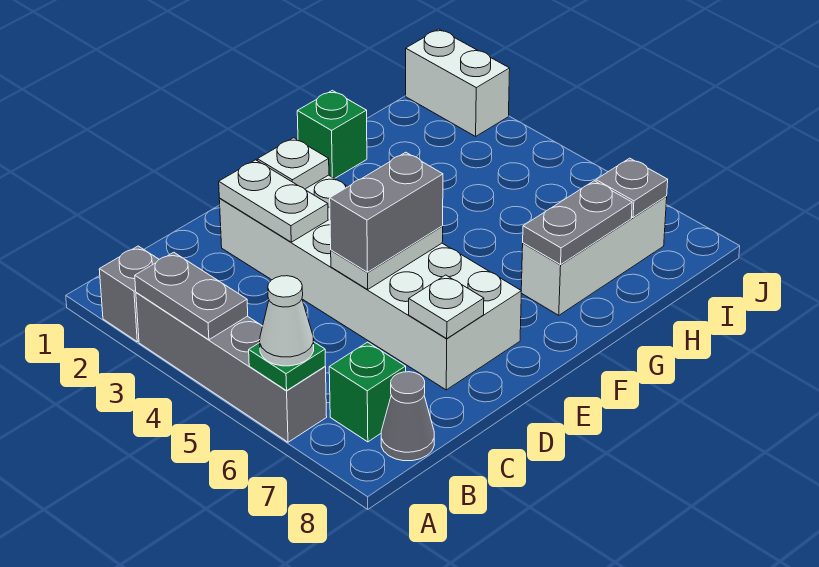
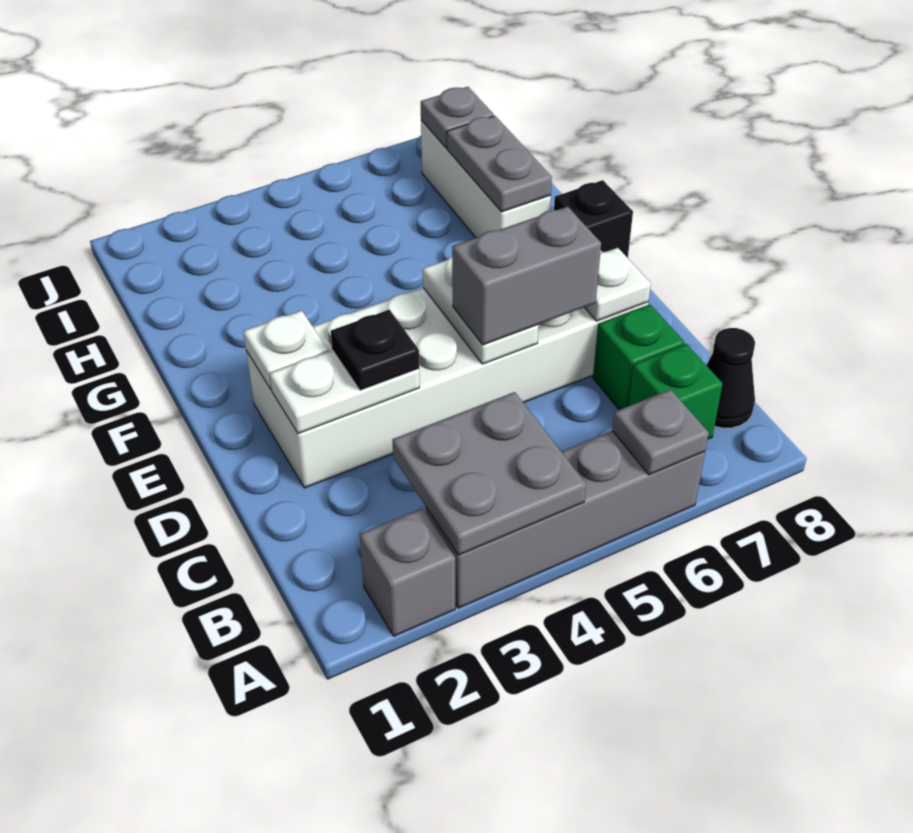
grey 1x2 plate [135,252,248,340] -> grey 2x2 plate [392,392,586,555]
green 1x1 plate [249,342,325,391] -> grey 1x1 plate [612,389,709,475]
white 1x1 cone [260,276,314,366] -> none
grey 1x1 cone [381,372,434,461] -> black 1x1 cone [706,328,755,428]
none -> black 1x1 plate [331,310,419,391]
grey 1x2 brick [330,152,443,272] -> grey 1x2 brick turned to [452,206,601,345]
none -> black 1x1 brick [554,180,633,258]
green 1x1 brick [297,90,367,179] -> green 1x1 brick moved to [593,304,684,410]
white 1x2 brick [406,29,510,136] -> none

